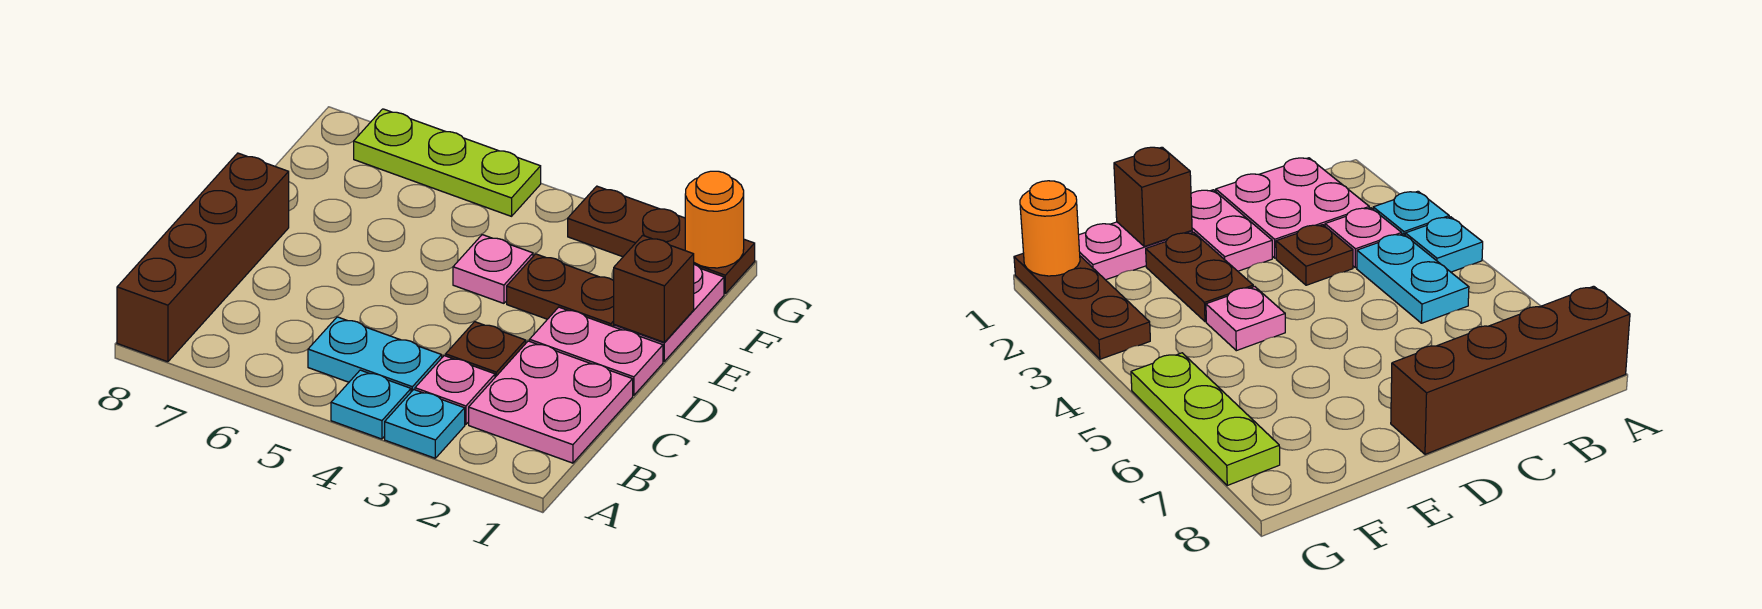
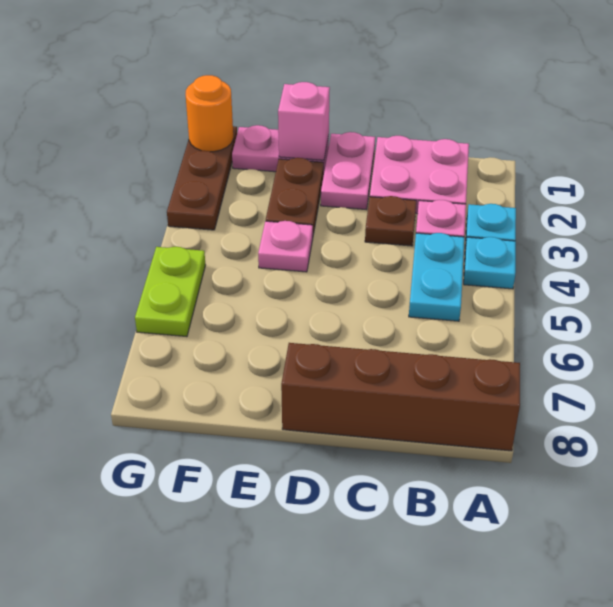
brown 1x1 brick [614,235,694,342] -> pink 1x1 brick [278,82,330,160]
lime 1x3 plate [354,109,541,216] -> lime 1x2 plate [135,247,205,337]

